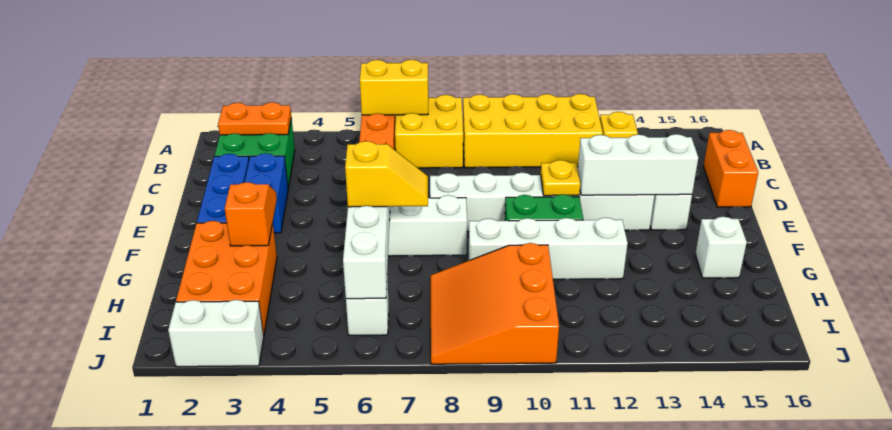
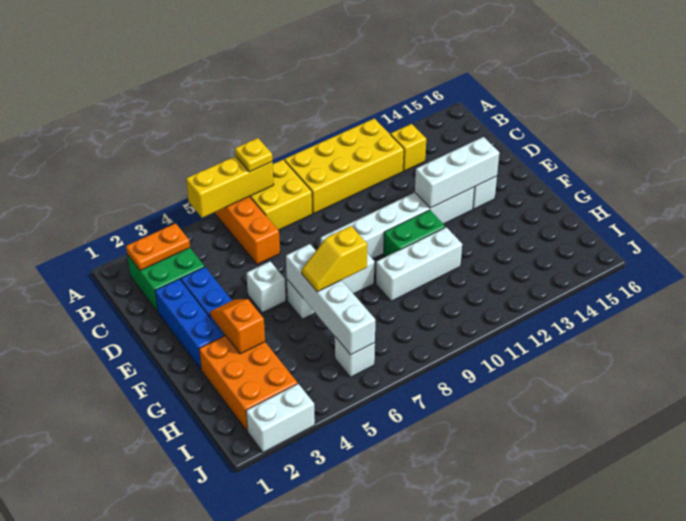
yellow 1x2 brick [360,60,428,115] -> yellow 1x3 brick [186,156,274,218]
orange 1x2 brick [703,130,758,207] -> none
yellow 1x1 plate [541,160,580,196] -> yellow 1x1 plate moved to [235,138,272,172]
yellow 1x2 slope [345,141,428,207] -> yellow 1x2 slope turned to [302,226,367,292]
white 1x4 brick [469,218,628,279] -> white 1x3 brick [376,227,462,301]
white 1x1 brick [695,217,747,278] -> white 1x1 brick moved to [247,262,286,313]
orange 3x3 slope [431,243,559,364] -> none

